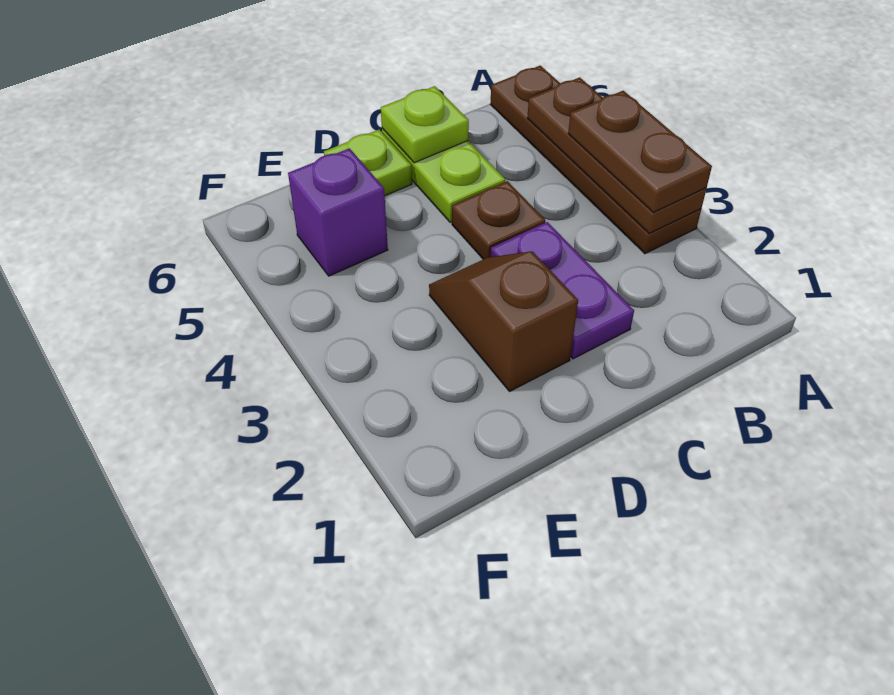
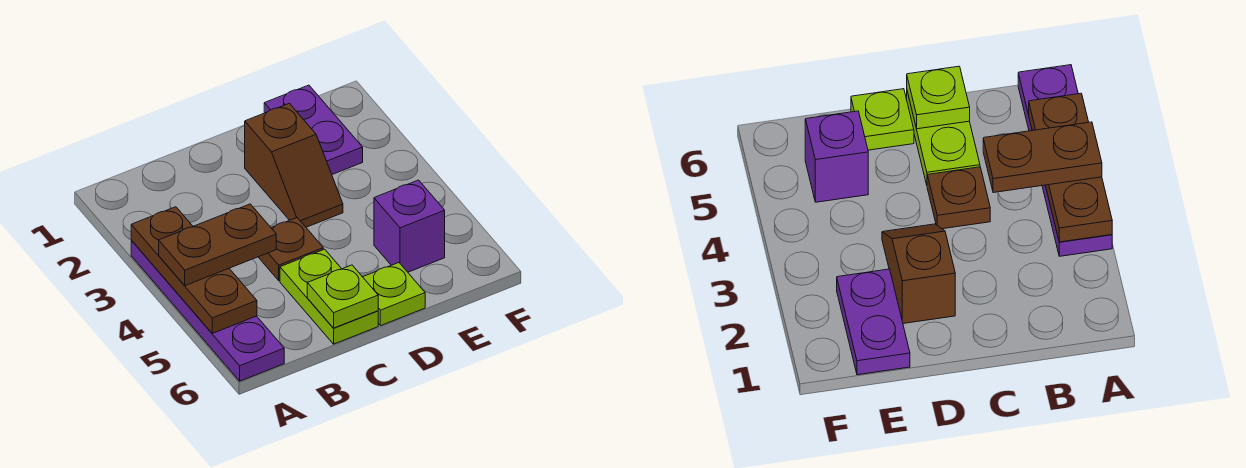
brown 1x4 plate [491,66,701,254] -> purple 1x4 plate [131,241,284,381]
brown 1x2 plate [568,91,712,212] -> brown 1x2 plate turned to [159,204,276,286]
purple 1x2 plate [491,222,634,359] -> purple 1x2 plate moved to [264,85,363,174]

